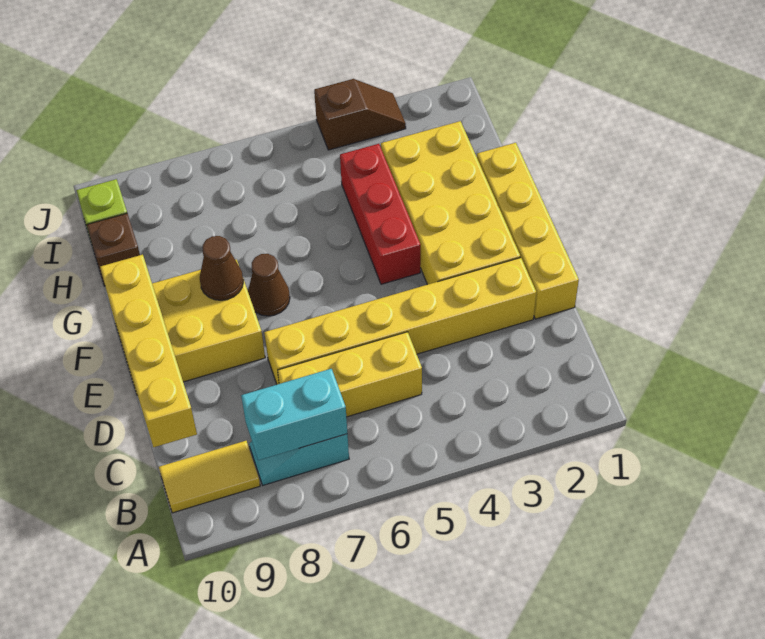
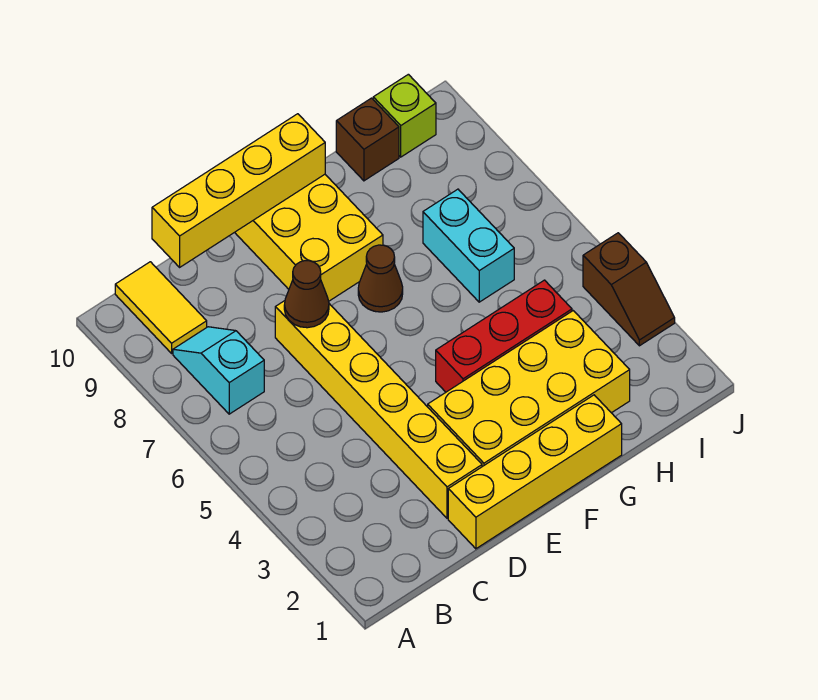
cyan 1x2 brick [241,369,347,460] -> cyan 1x2 brick moved to [423,189,514,302]
yellow 1x3 brick [278,332,422,417] -> none
brown 1x1 cone [200,236,243,300] -> brown 1x1 cone moved to [284,261,329,328]

